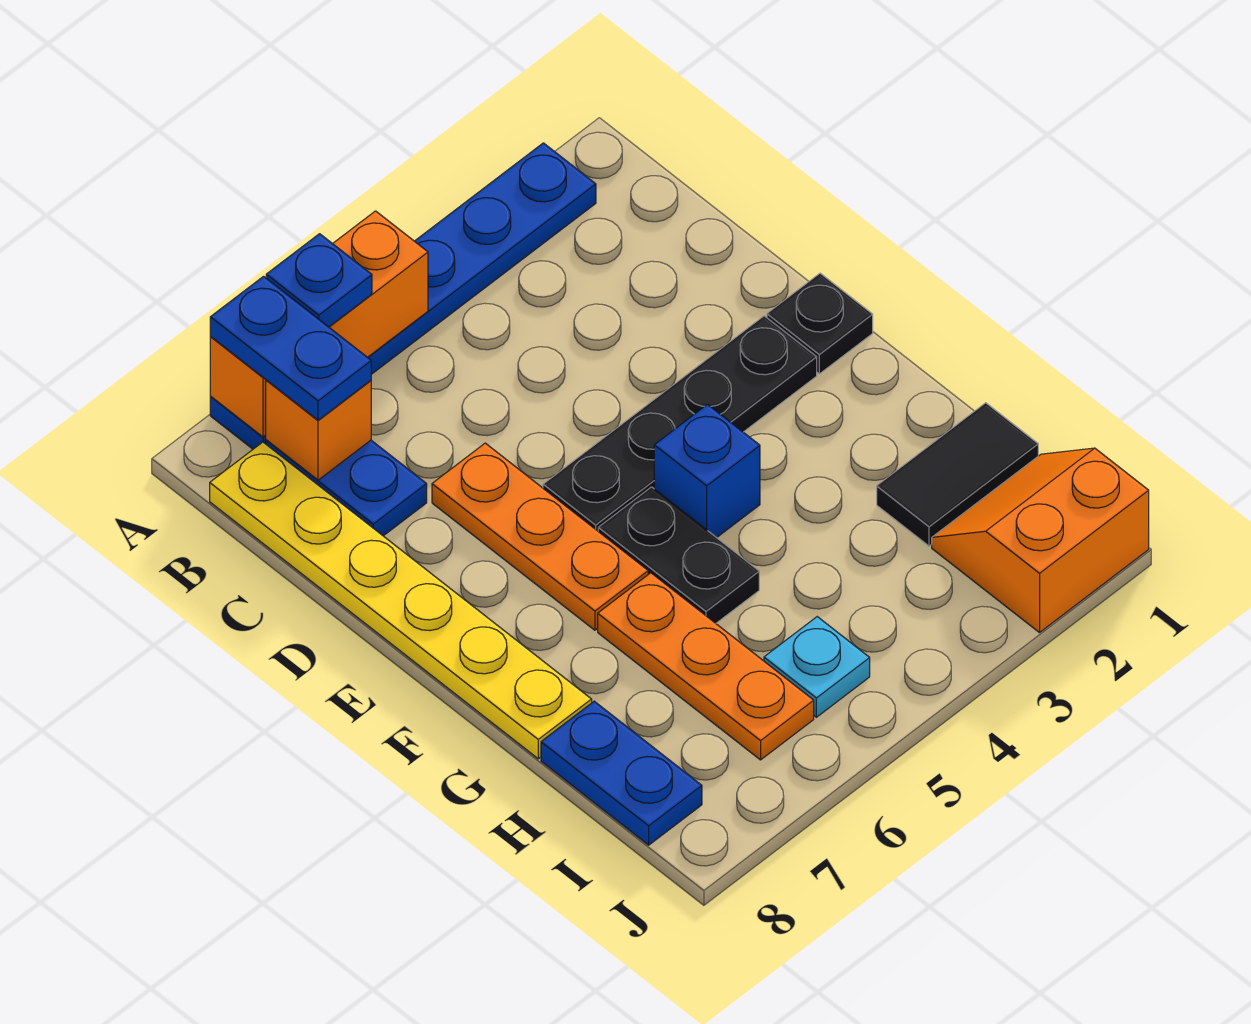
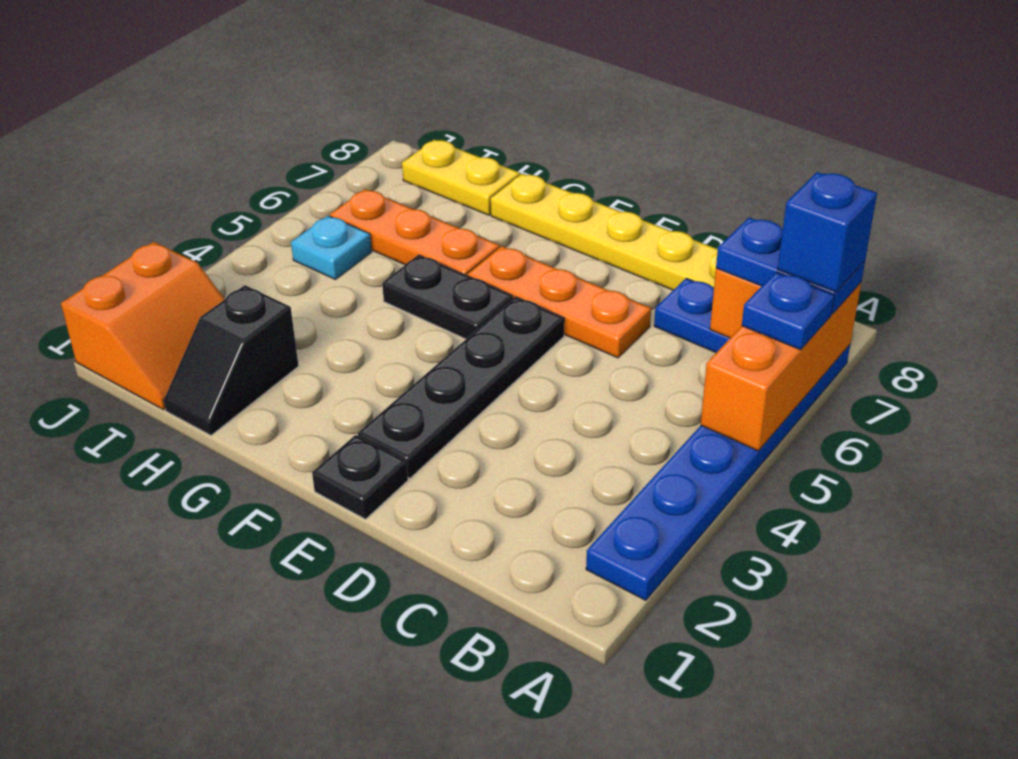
blue 1x1 brick [654,404,760,538] -> blue 1x1 brick moved to [778,172,877,292]
black 1x2 tile [877,403,1038,546] -> black 1x2 slope [164,285,299,435]
blue 1x2 plate [541,701,702,845] -> yellow 1x2 plate [402,140,520,215]

